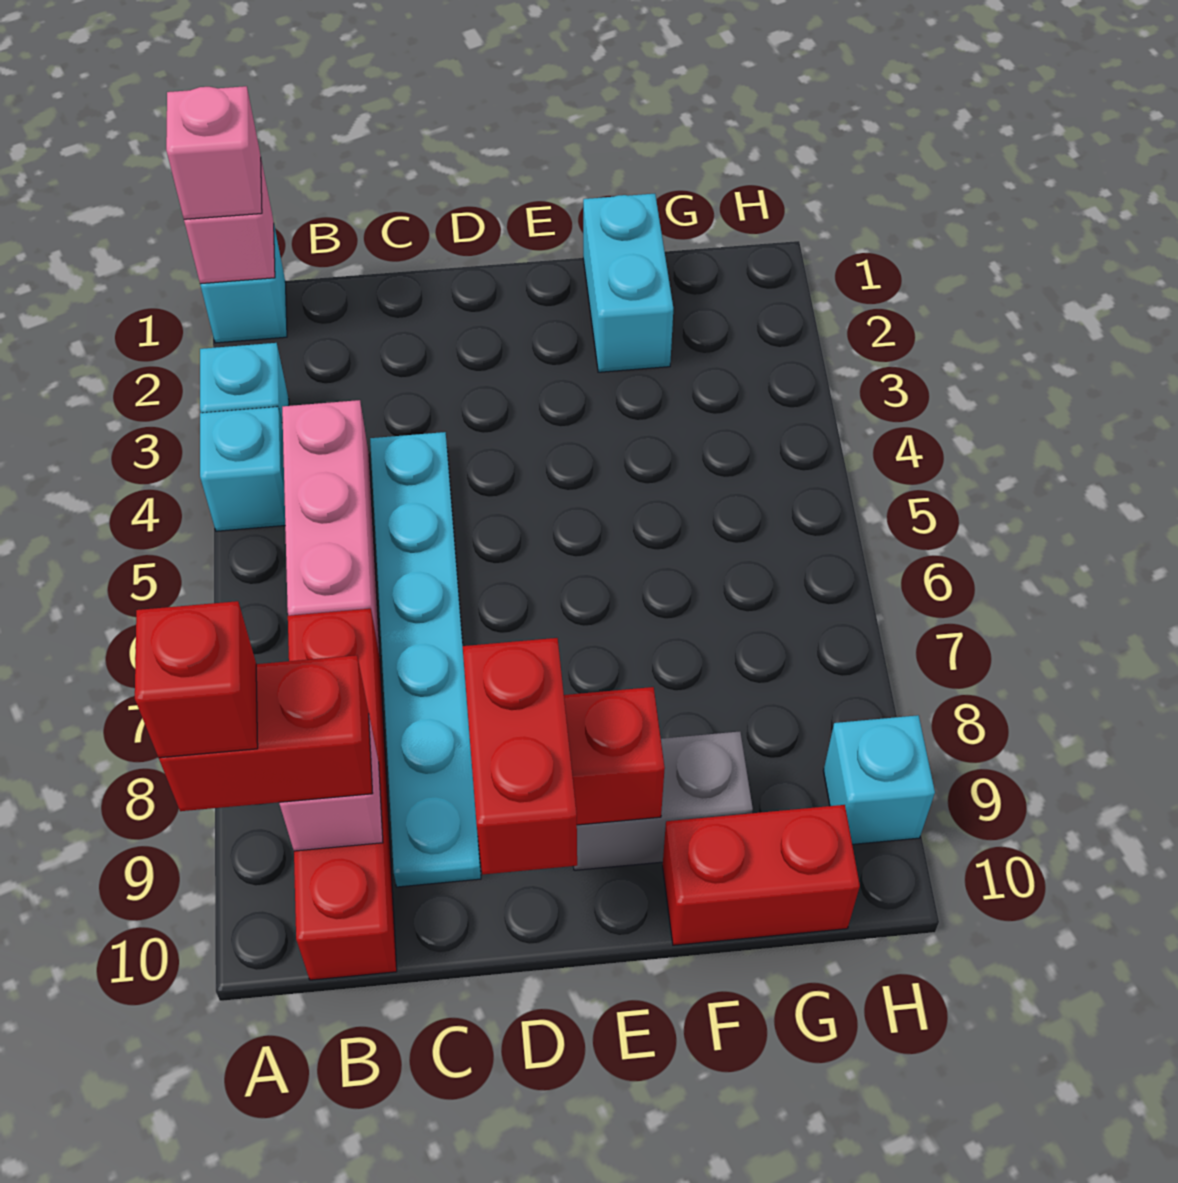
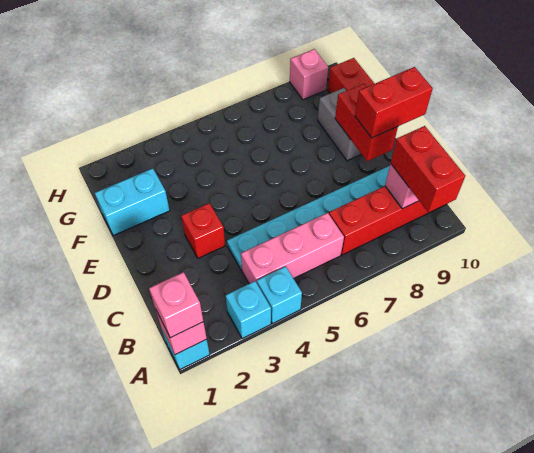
red 1x1 brick [135,601,258,758] -> red 1x1 brick moved to [181,203,225,258]
cyan 1x1 brick [824,715,935,844] -> pink 1x1 brick [290,49,328,100]

